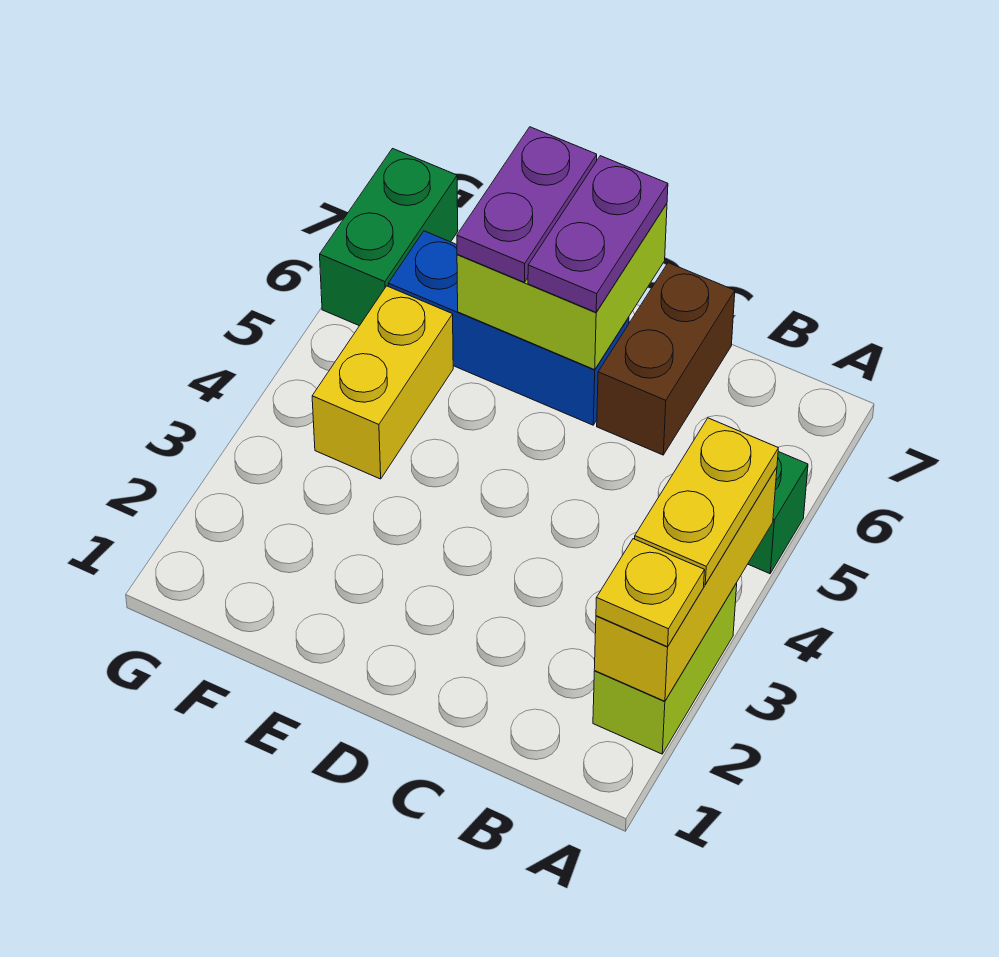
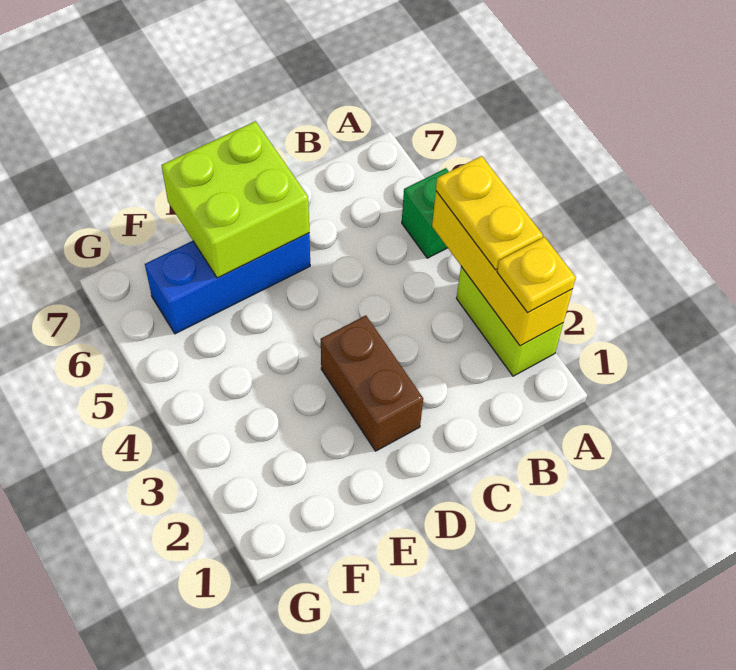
brown 1x2 brick [597,263,735,455] -> brown 1x2 brick moved to [321,315,423,451]
purple 1x2 plate [528,156,668,312] -> none
purple 1x2 plate [457,127,597,282] -> none
yellow 1x2 brick [312,286,453,479] -> none
green 1x2 brick [320,149,458,326] -> none

